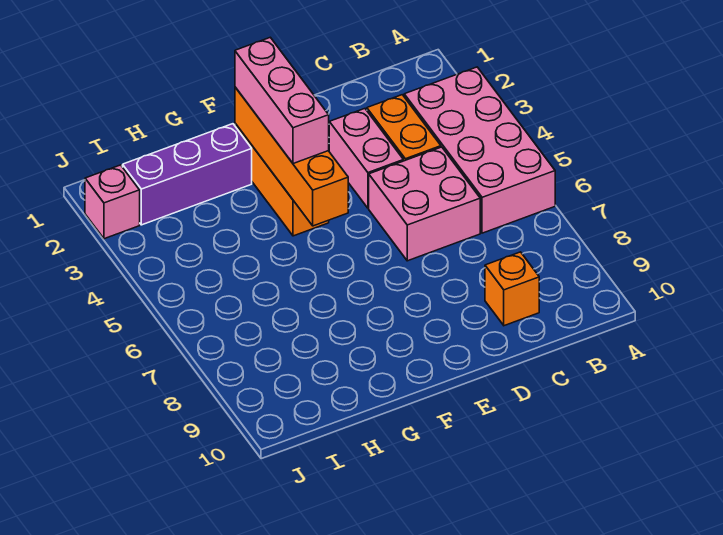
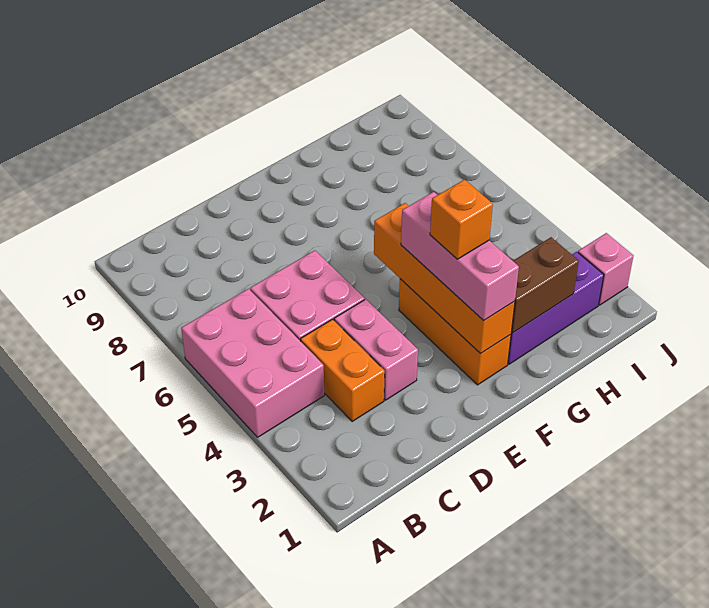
pink 2x4 brick [404,67,555,233] -> pink 2x3 brick [181,289,324,437]
orange 1x1 brick [485,252,539,326] -> orange 1x1 brick moved to [430,180,493,259]
none -> brown 1x2 brick [511,237,579,333]

